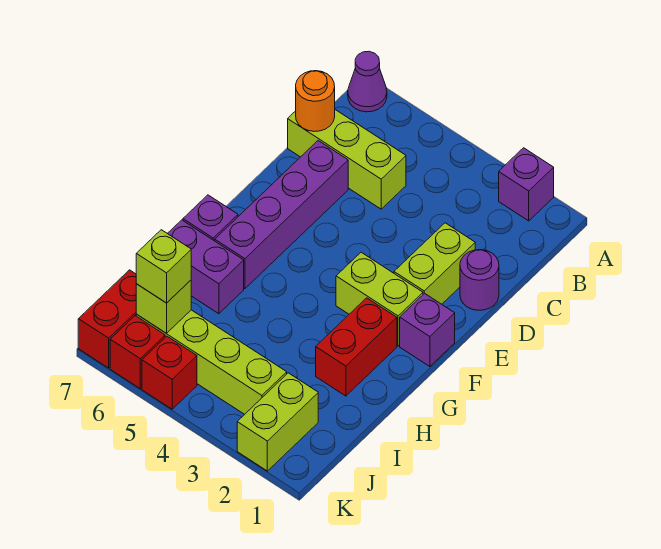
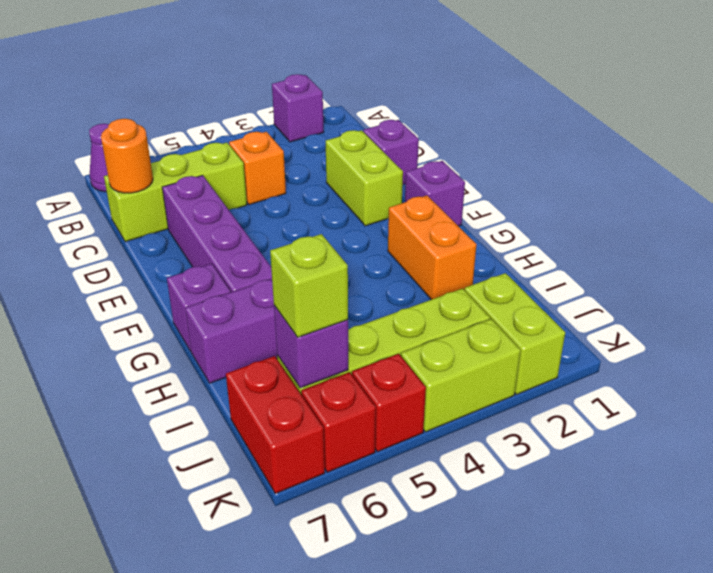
none -> orange 1x1 brick [229,132,286,205]
purple 1x1 round brick [460,250,499,310] -> purple 1x1 brick [363,120,419,185]
lime 1x2 brick [336,252,423,346] -> lime 1x2 brick moved to [401,319,521,432]
red 1x2 brick [316,298,397,396] -> orange 1x2 brick [388,196,477,300]
lime 1x1 brick [136,280,191,333] -> purple 1x1 brick [274,306,348,388]

